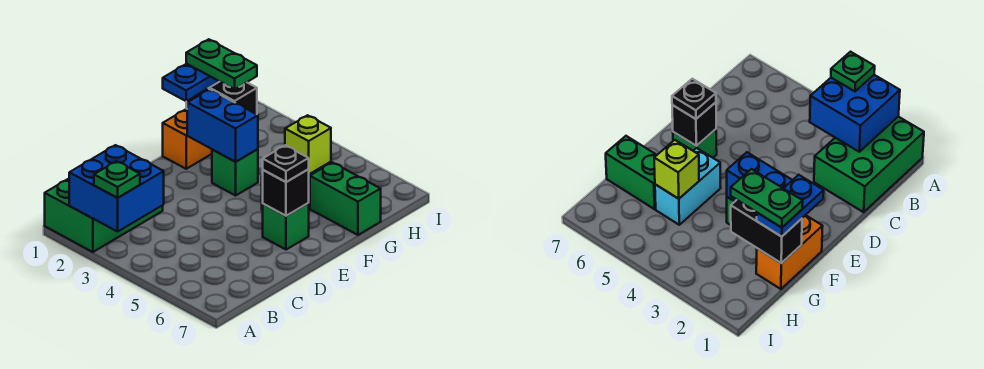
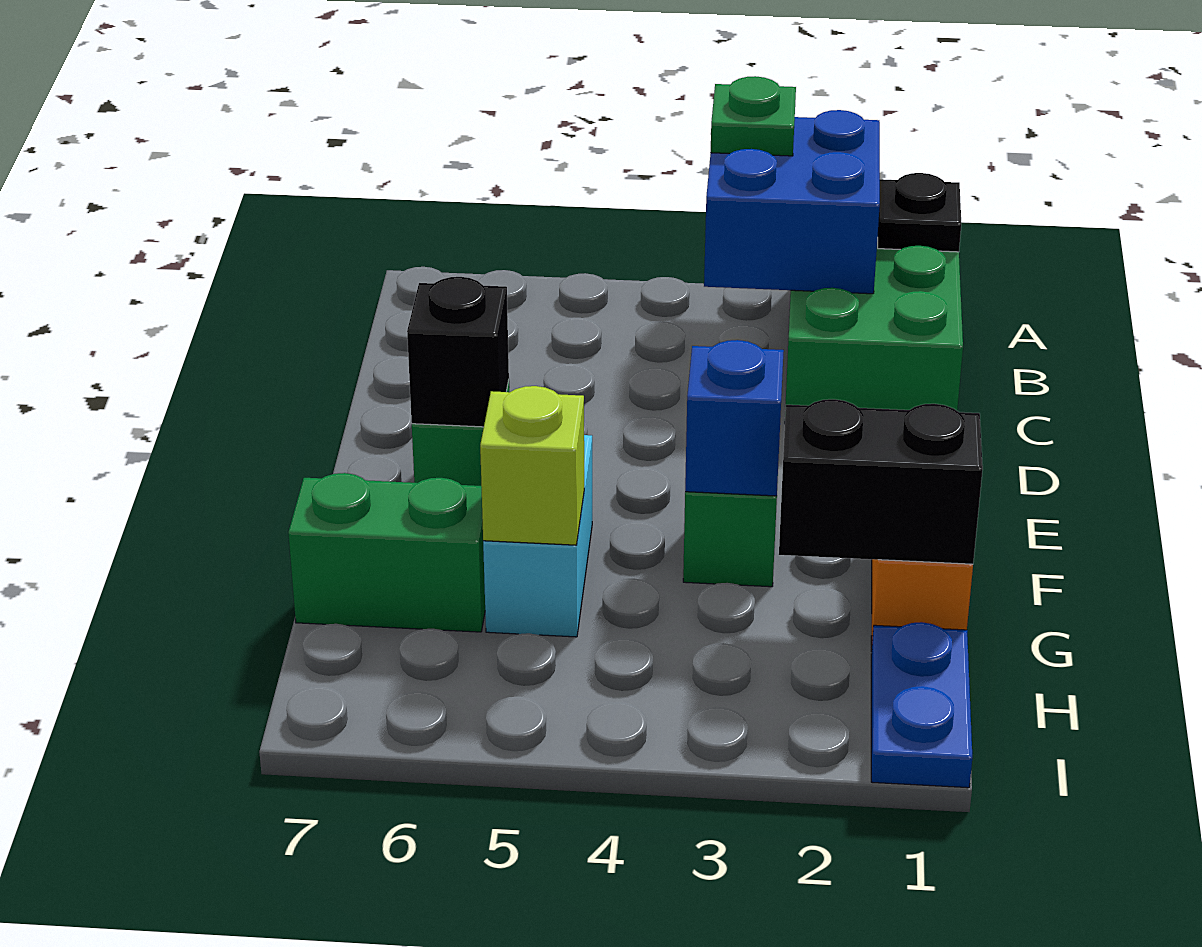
black 1x1 plate [263,145,309,182] -> black 1x1 plate moved to [878,173,961,252]
blue 1x2 plate [163,64,219,101] -> blue 1x2 plate moved to [871,622,972,788]
blue 1x2 brick [187,89,258,162] -> blue 1x1 brick [685,340,784,496]
green 1x2 plate [186,39,257,89] -> none

